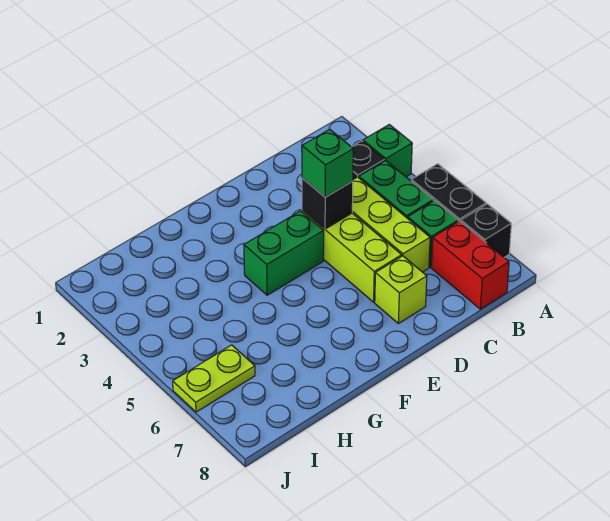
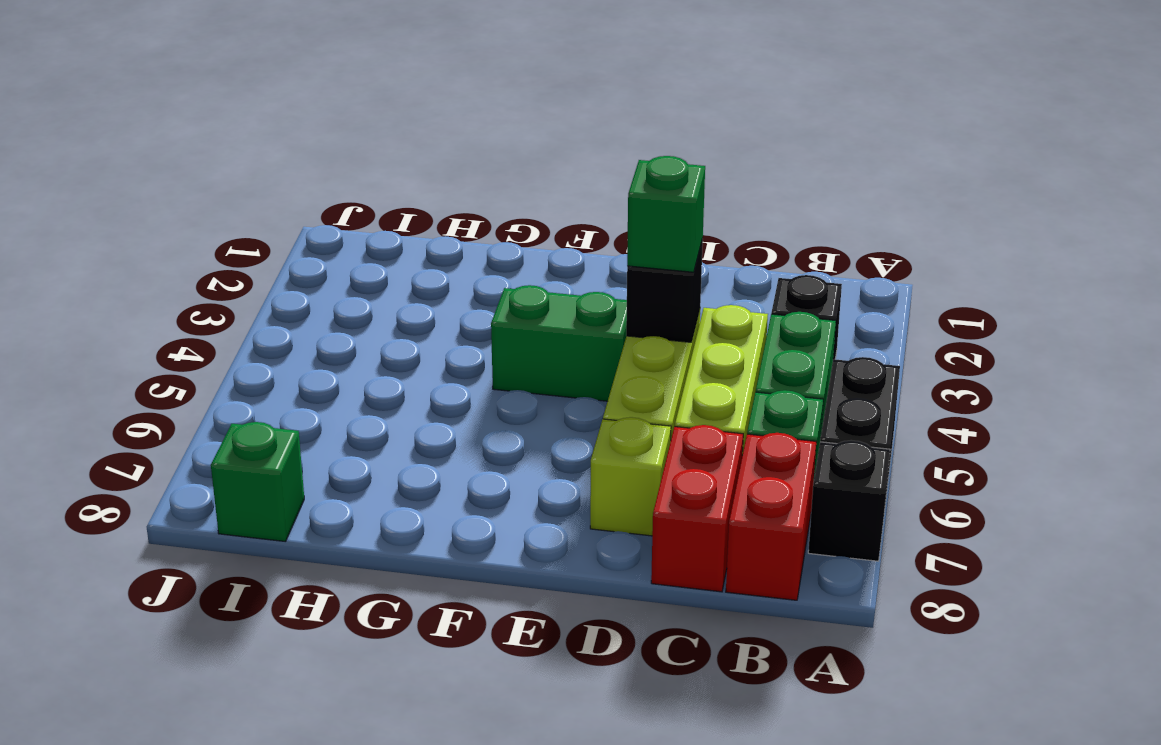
green 1x1 brick [363,125,412,177] -> green 1x1 brick moved to [211,422,304,542]
none -> red 1x2 brick [651,425,743,592]
lime 1x2 plate [173,345,255,412] -> none

